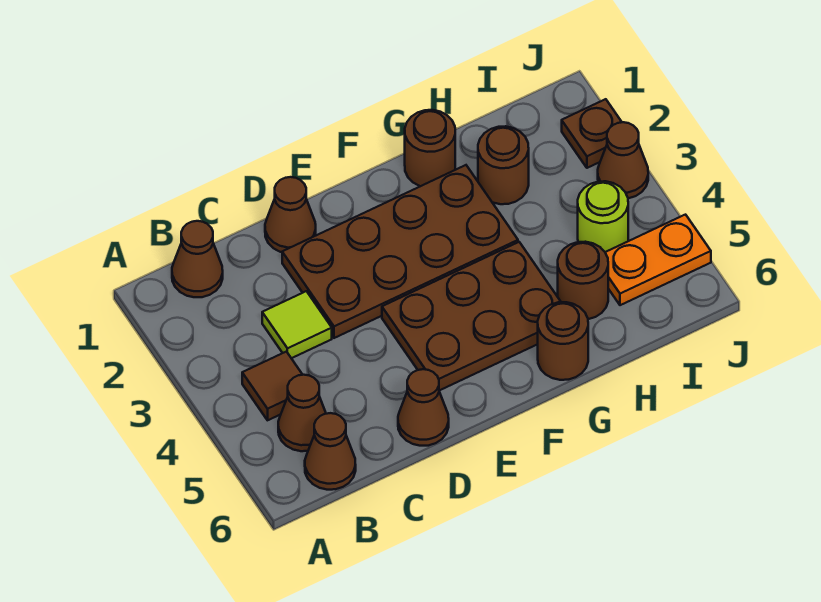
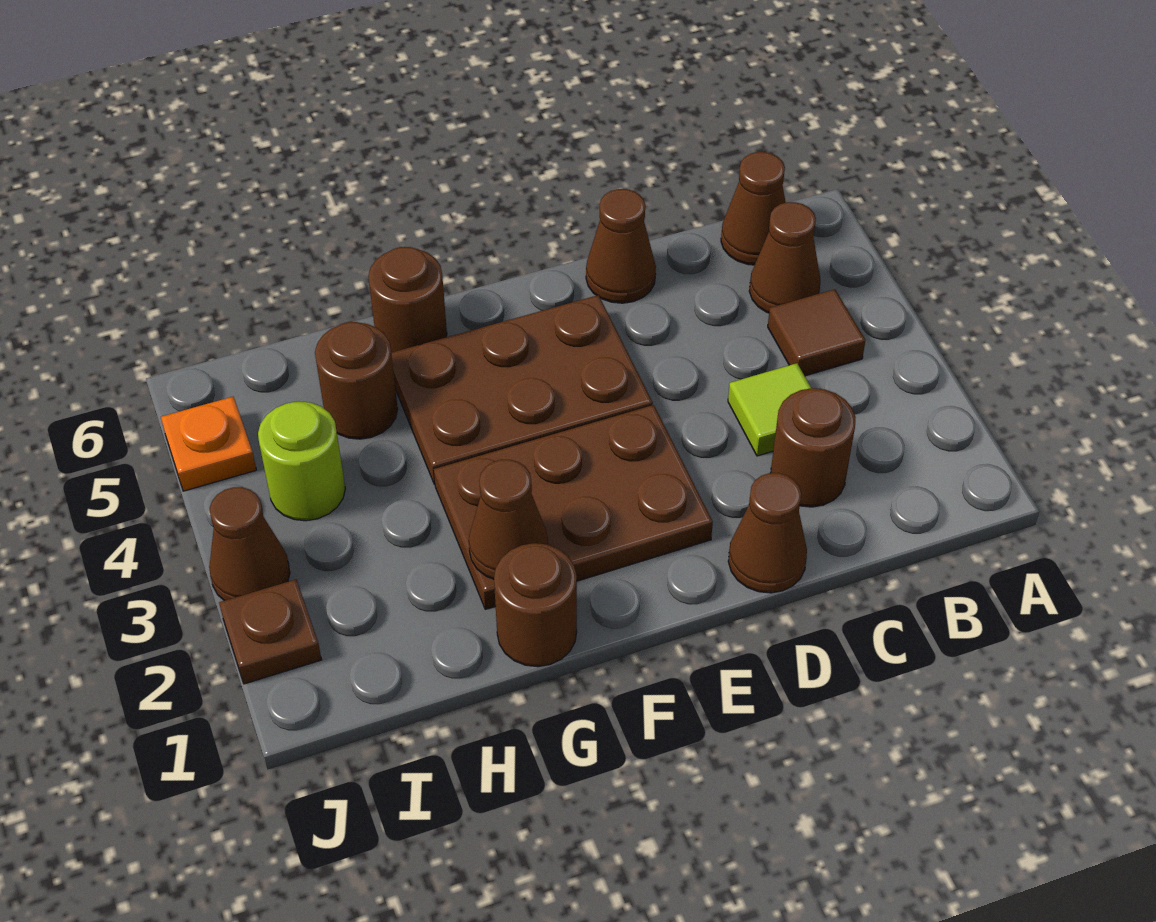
brown 1x1 cone [172,221,223,297] -> brown 1x1 cone moved to [469,460,548,579]
brown 2x4 plate [282,165,518,338] -> brown 2x3 plate [434,405,713,609]
brown 1x1 round brick [478,126,529,204] -> brown 1x1 round brick moved to [771,388,855,507]
orange 1x2 plate [605,215,711,305] -> orange 1x1 plate [161,397,256,491]

